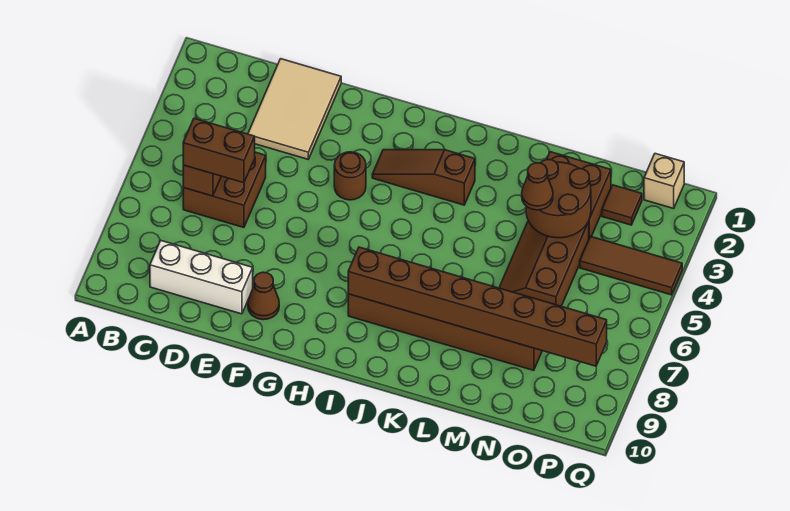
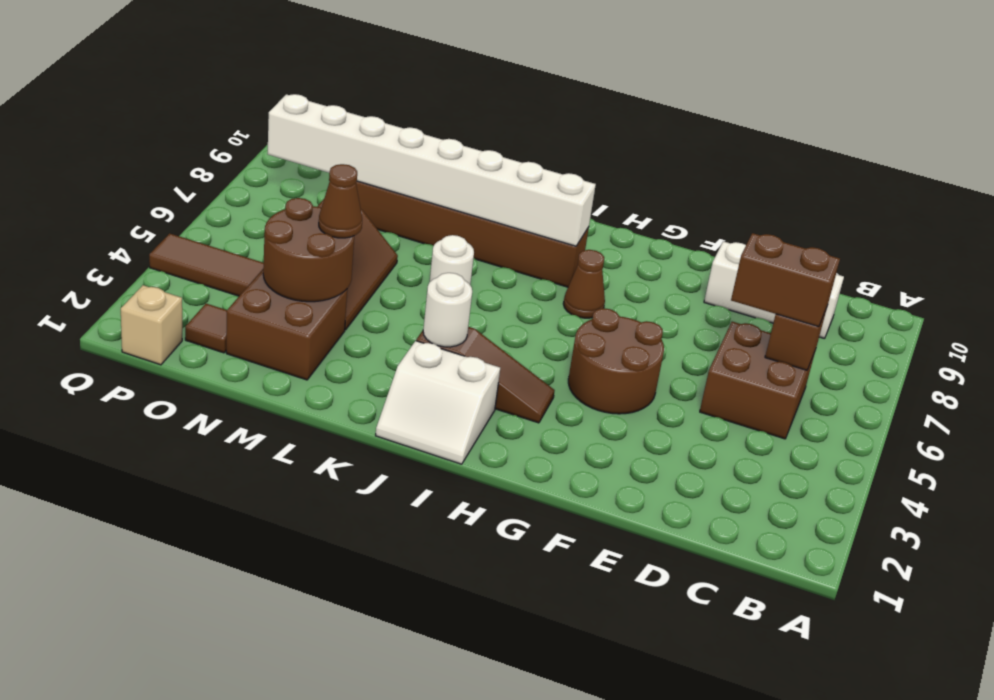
tan 2x3 tile [248,59,341,159] -> none
brown 1x1 cone [248,272,279,320] -> brown 1x1 cone moved to [563,250,605,318]
brown 1x1 round brick [334,152,366,200] -> brown 2x2 round brick [568,308,664,414]
none -> white 2x2 slope [376,341,500,464]
brown 1x8 brick [348,247,607,366] -> white 1x8 brick [268,94,596,246]
none -> white 1x1 round brick [423,273,472,347]
none -> white 1x1 round brick [430,235,474,284]

